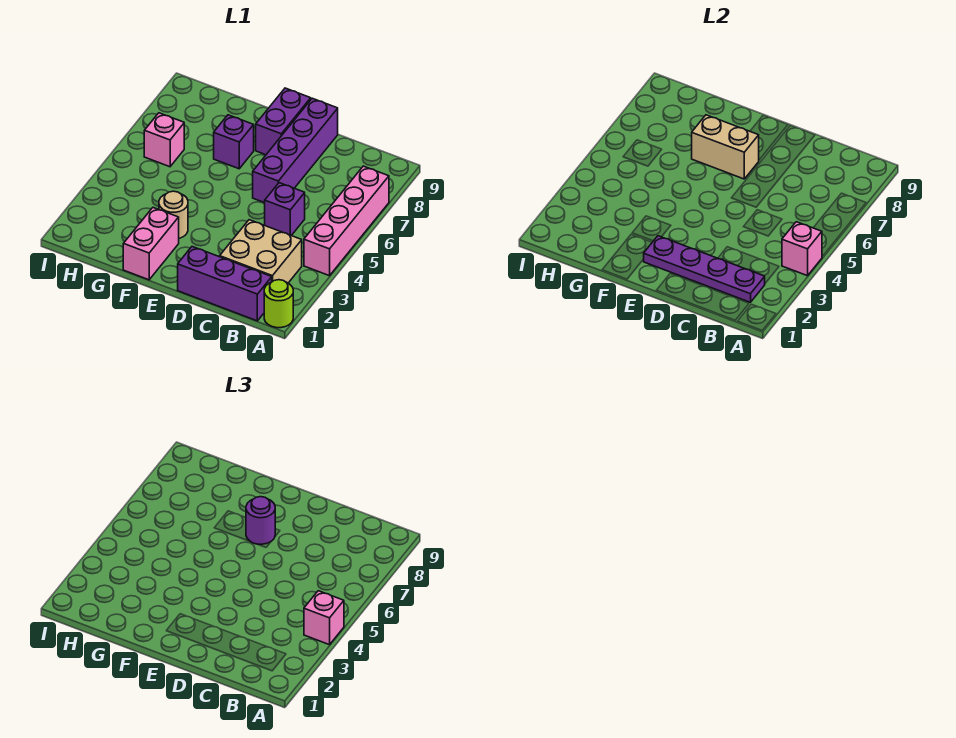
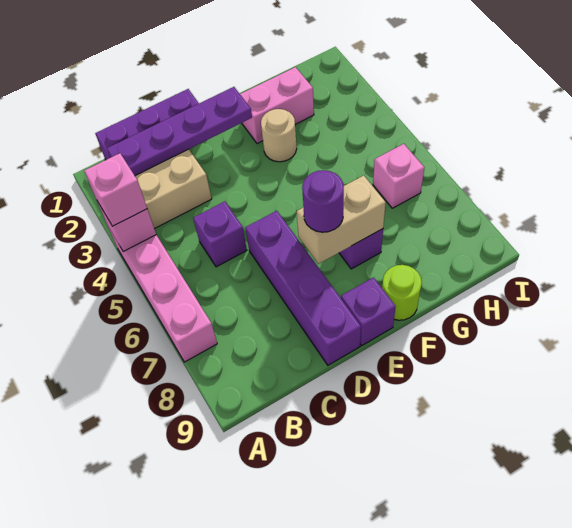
lime 1x1 round brick [264,280,293,328] -> lime 1x1 round brick moved to [382,265,422,320]
purple 1x2 brick [256,88,311,155] -> purple 1x1 brick [341,278,396,346]
pink 1x2 brick [123,208,179,280] -> pink 1x2 brick turned to [240,67,314,144]

